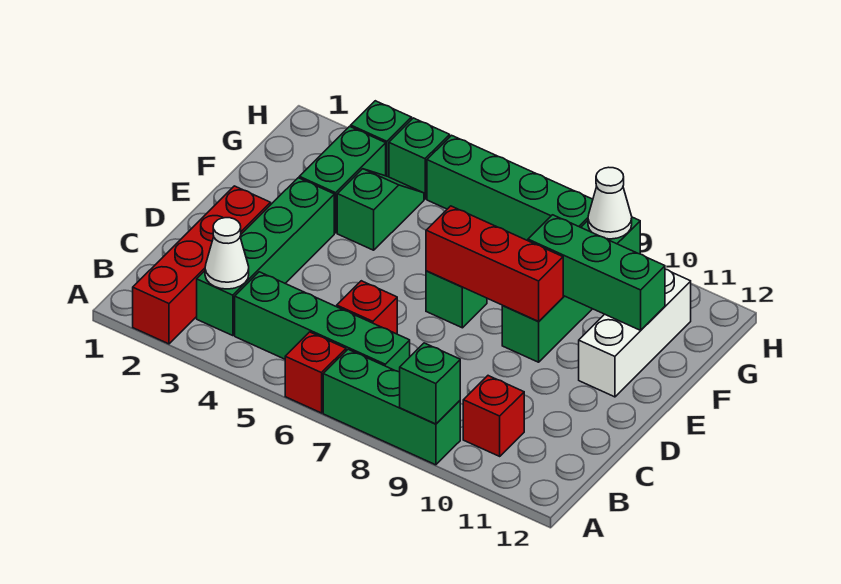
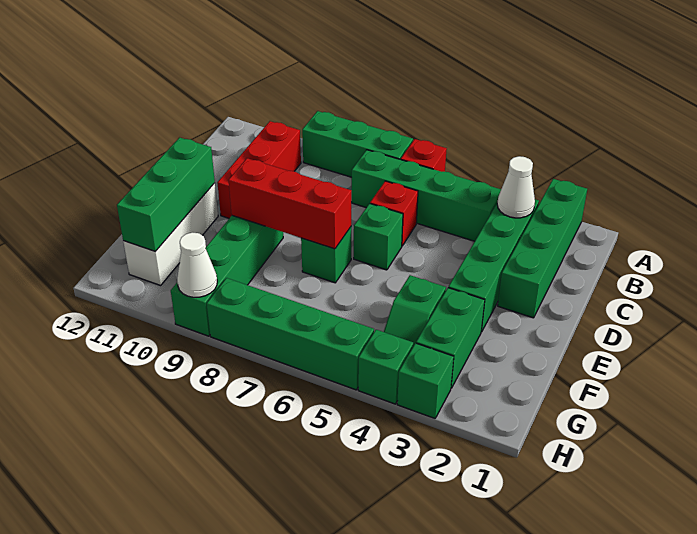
red 1x4 brick [133,186,271,344] -> green 1x4 brick [498,179,587,318]
green 1x1 brick [400,343,460,424] -> green 1x1 brick moved to [354,203,403,270]
red 1x1 brick [463,376,524,456] -> red 1x3 brick [217,121,301,218]
green 1x3 brick [528,215,665,330] -> green 1x3 brick turned to [117,137,215,251]

